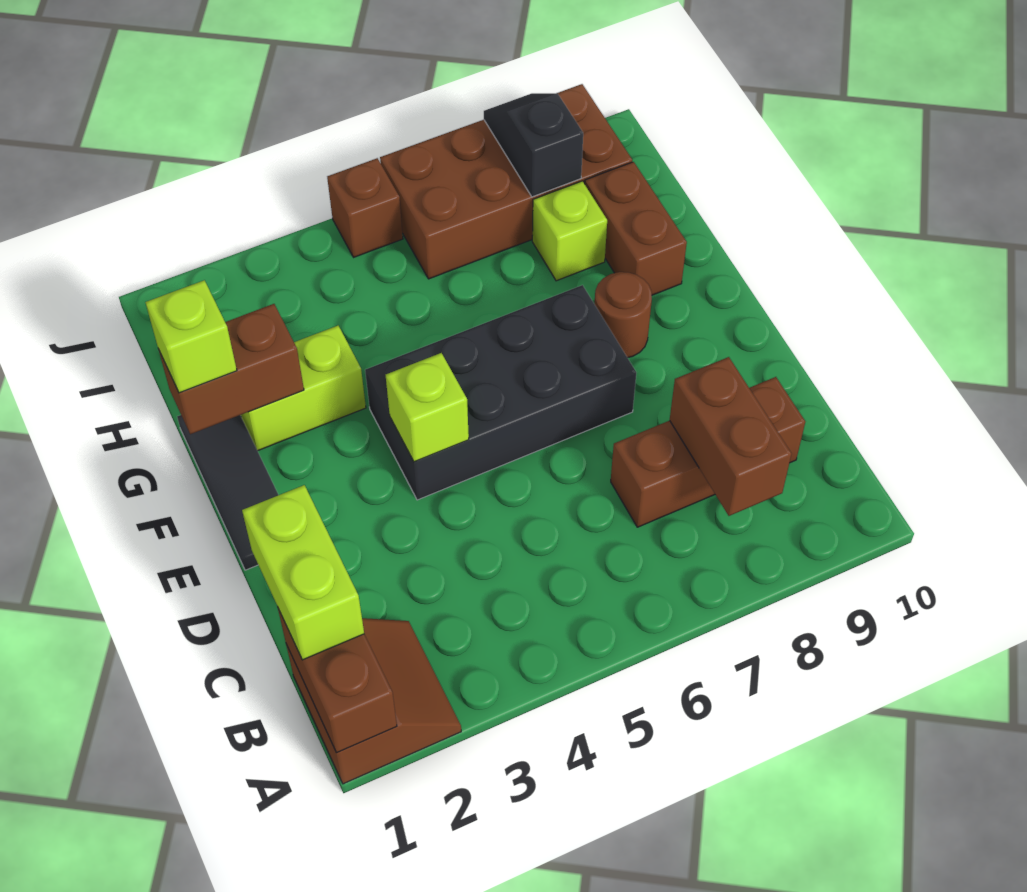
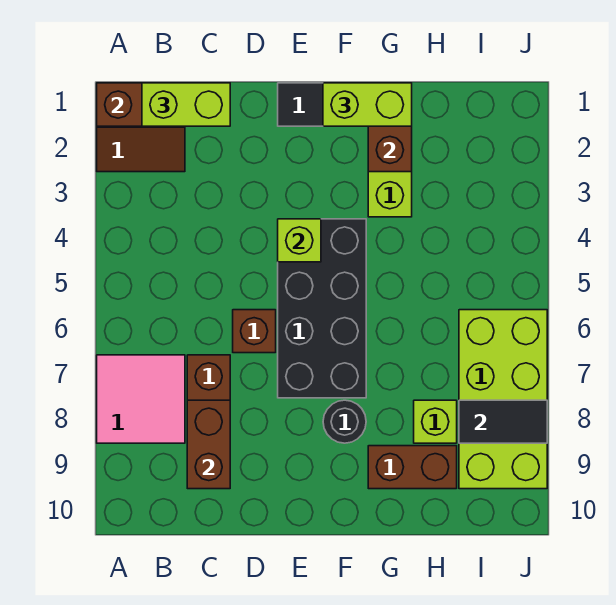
none -> pink 2x2 tile [97,355,185,443]
brown 1x2 brick [670,357,791,516] -> brown 1x2 brick turned to [187,400,230,489]
brown 1x1 round brick [595,272,652,358] -> black 1x1 round brick [323,400,366,443]
lime 1x1 brick [145,280,237,393] -> lime 1x2 brick [323,83,412,126]
brown 2x4 brick [380,84,632,279] -> lime 2x4 brick [459,310,547,489]
black 1x2 slope [484,93,583,197] -> black 1x2 tile [459,400,547,443]
brown 1x1 brick [327,158,403,257] -> brown 1x1 brick moved to [233,310,276,353]

